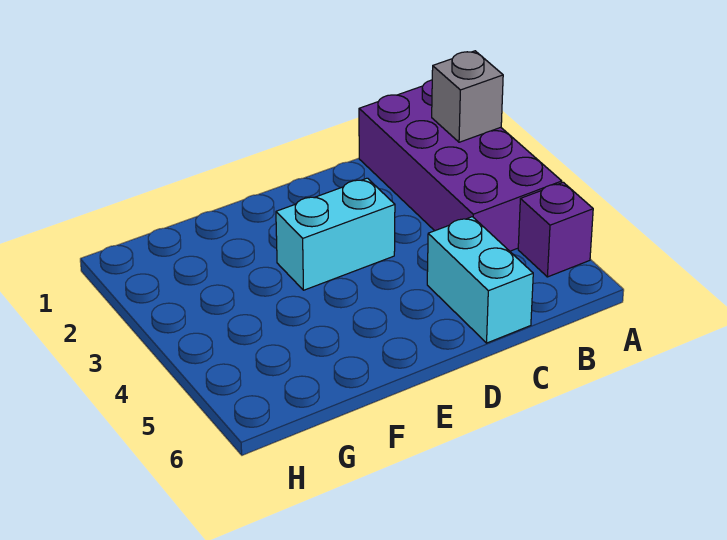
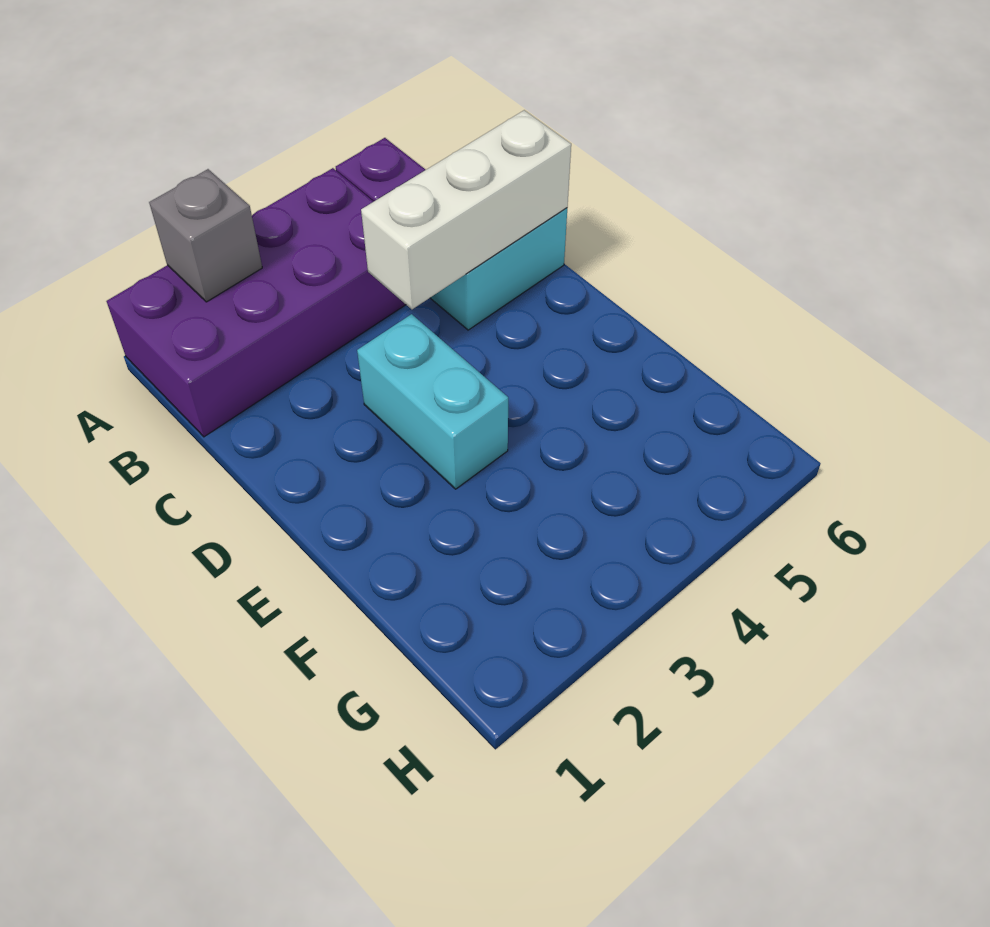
none -> white 1x3 brick [361,110,571,309]

